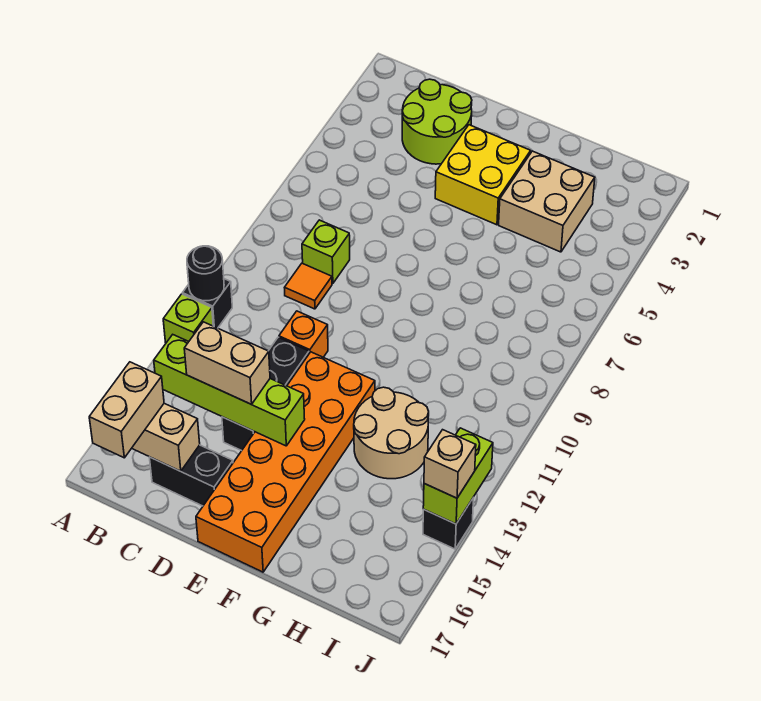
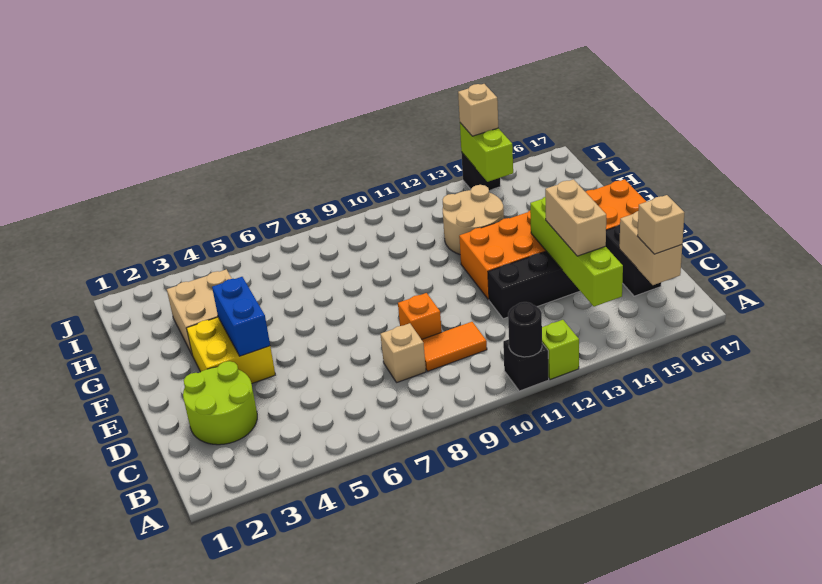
tan 1x2 brick [89,362,164,458] -> tan 1x1 brick [638,195,685,254]
lime 1x1 brick [302,220,350,284] -> tan 1x1 brick [380,323,426,383]
orange 1x1 tile [284,263,332,309] -> orange 1x2 tile [422,322,487,371]
orange 1x1 brick [279,311,328,357] -> orange 1x1 brick moved to [398,293,442,339]
none -> blue 1x2 brick [212,277,270,356]
lime 1x2 brick [423,428,493,524] -> lime 1x2 brick turned to [460,123,513,182]

